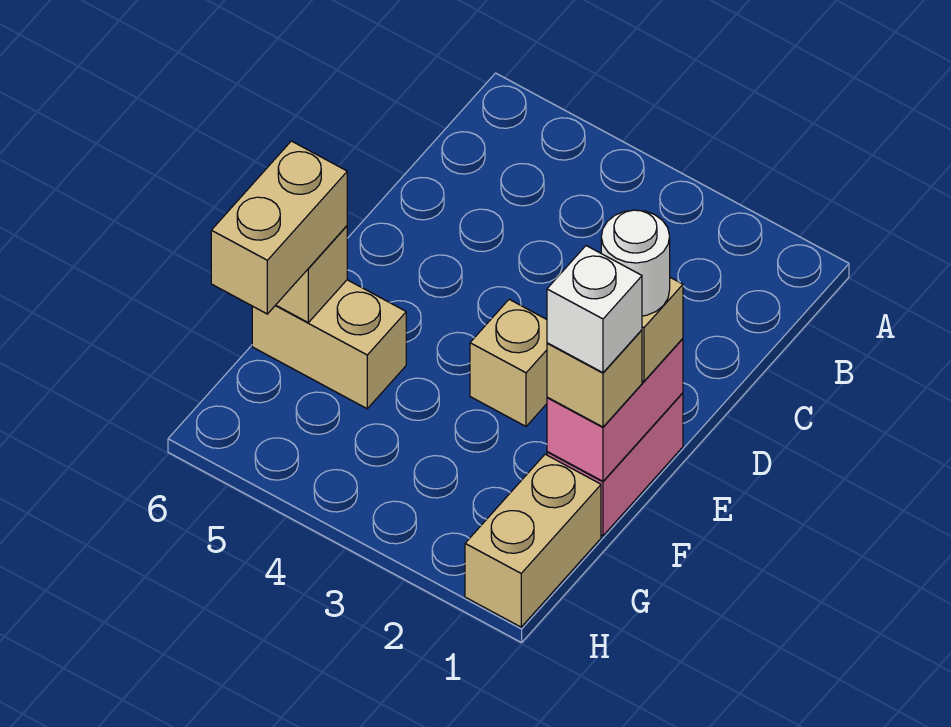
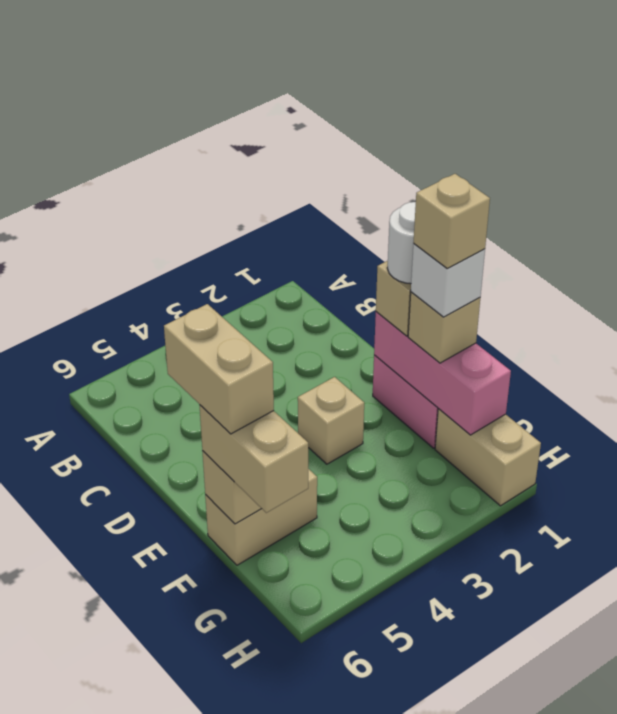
pink 1x2 brick [547,339,683,481] -> pink 1x3 brick [374,312,511,435]
none -> tan 1x2 brick [164,304,274,434]
none -> tan 1x1 brick [413,174,490,268]

